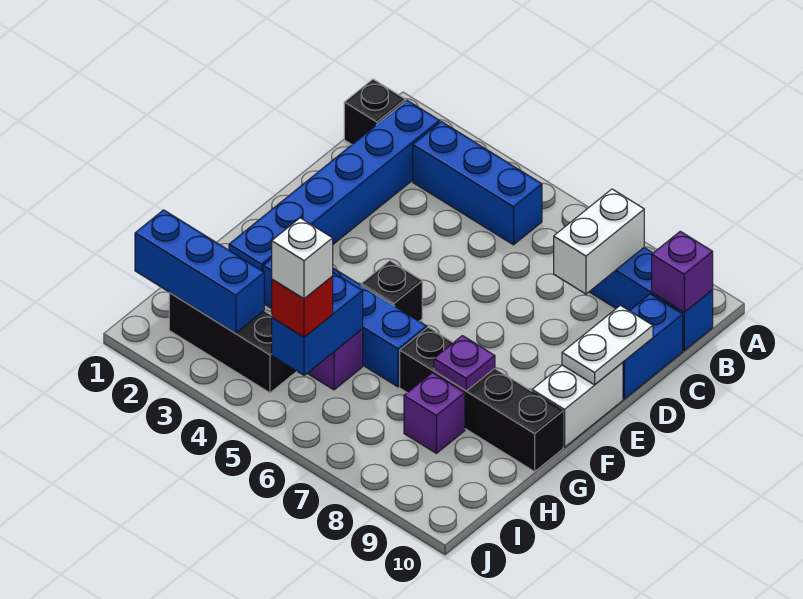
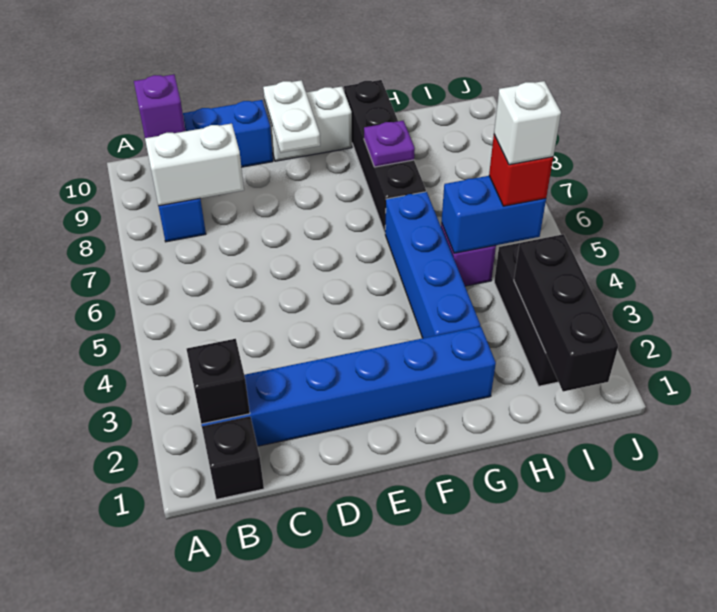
blue 1x3 brick [413,122,542,245] -> none
white 1x2 plate [562,305,653,385] -> white 1x2 plate turned to [263,80,320,153]
black 1x1 brick [361,261,422,321] -> black 1x1 brick moved to [187,339,250,424]
purple 1x1 brick [404,373,465,453] -> none
blue 1x3 brick [135,210,264,333] -> black 1x3 brick [514,234,618,392]

